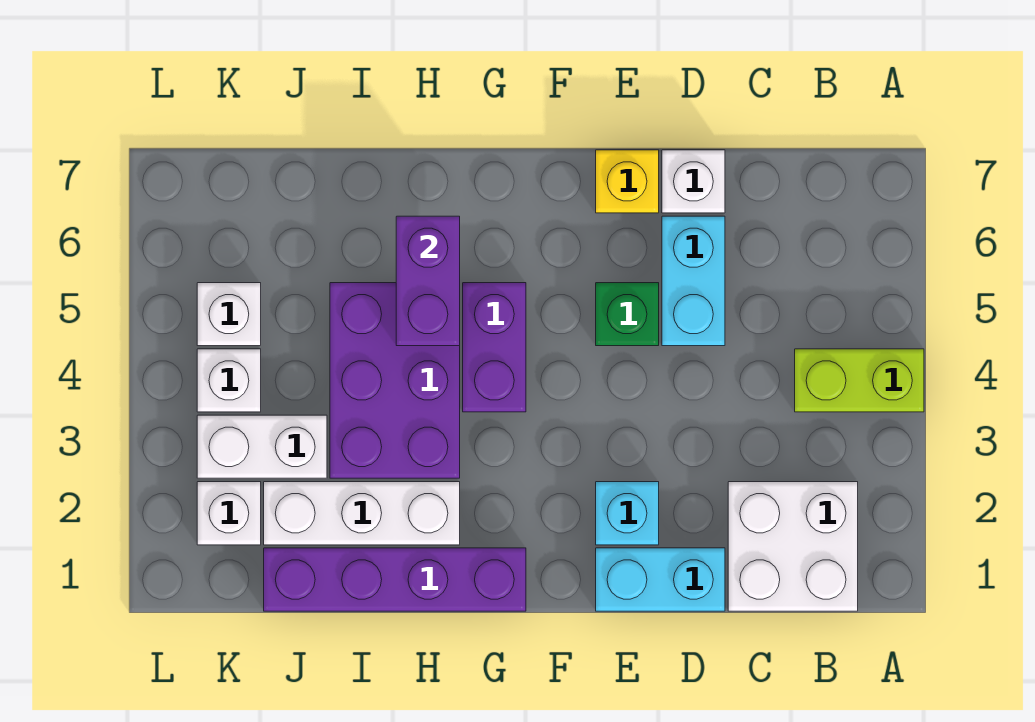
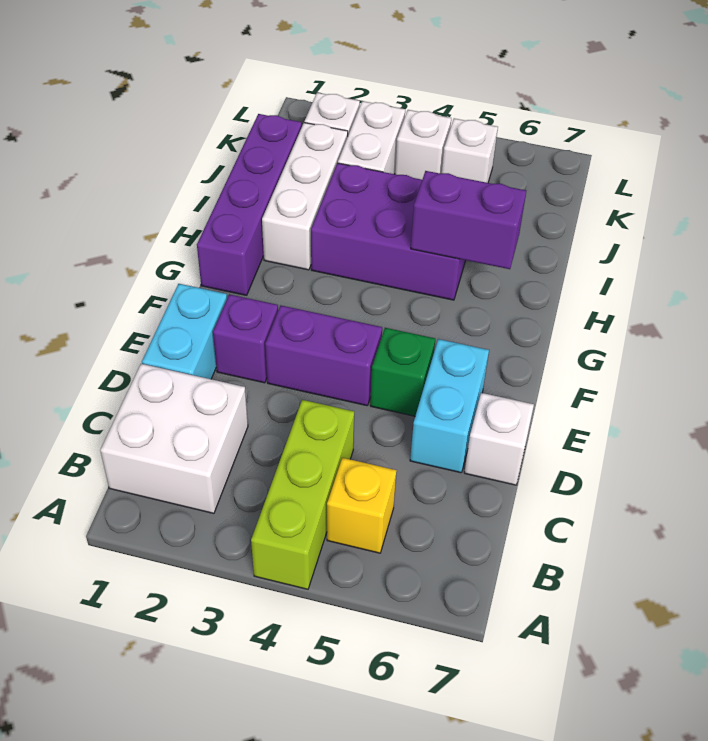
lime 1x2 brick [795,349,924,412] -> lime 1x3 brick [251,400,354,589]
cyan 1x2 brick [662,216,725,346] -> cyan 1x2 brick turned to [410,339,489,473]
cyan 1x1 brick [596,482,659,545] -> purple 1x1 brick [213,294,278,383]
yellow 1x1 brick [596,150,659,213] -> yellow 1x1 brick moved to [327,458,397,553]
purple 1x2 brick [463,283,526,412] -> purple 1x2 brick moved to [265,306,382,406]

